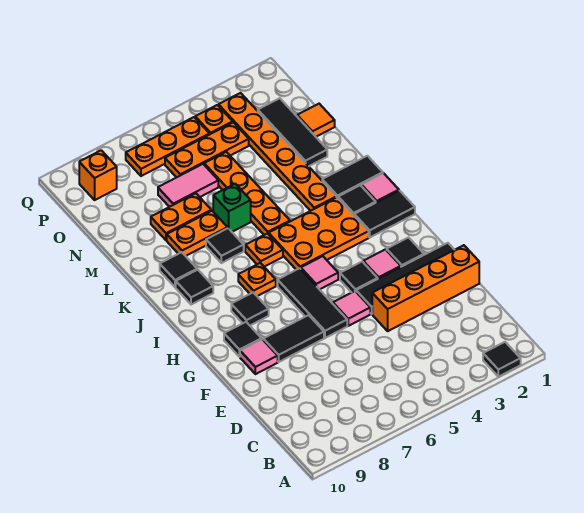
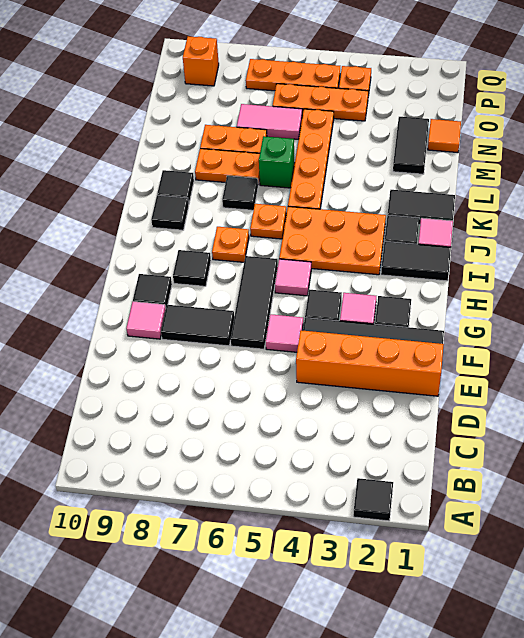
orange 1x6 plate [219,93,336,211] -> none
black 1x3 tile [258,98,327,166] -> black 1x2 tile [393,117,429,174]

